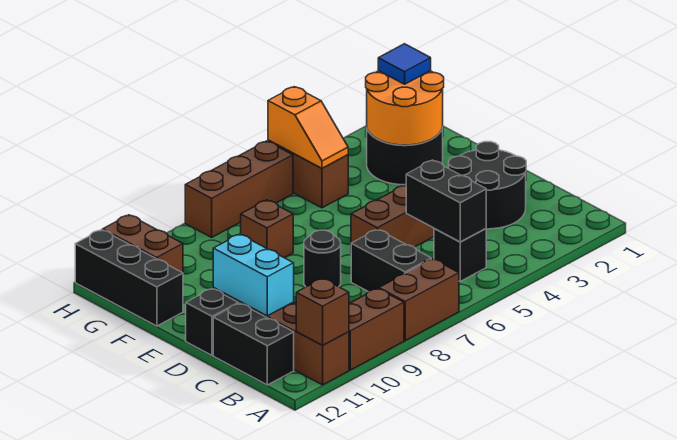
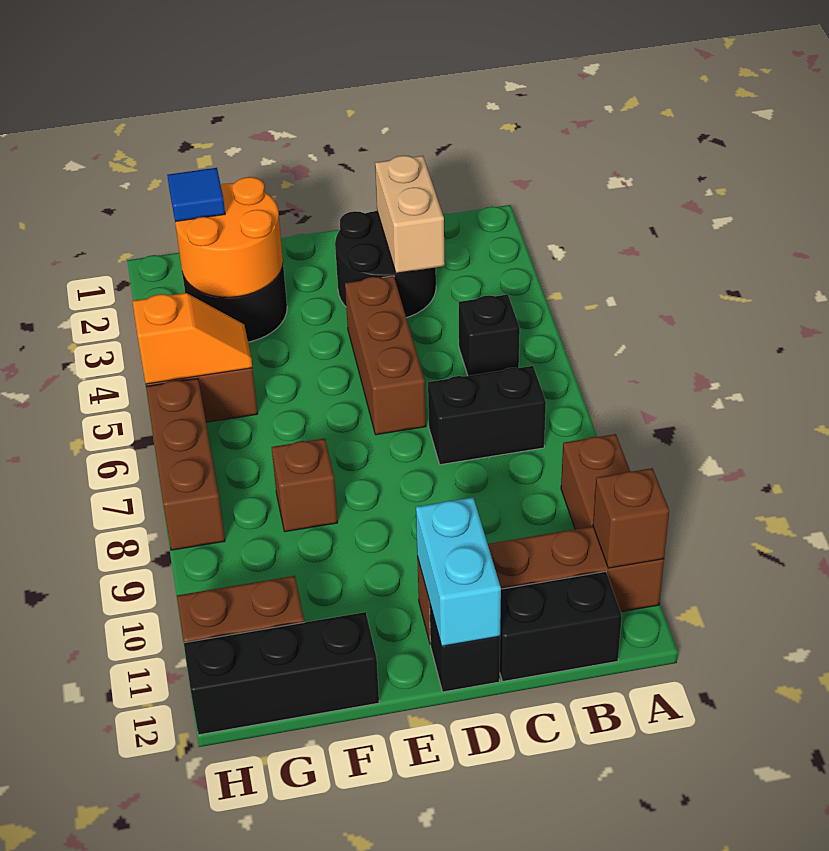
brown 1x2 brick [379,259,459,340] -> none
black 1x2 brick [406,160,486,242] -> none
none -> tan 1x2 brick [375,155,445,273]
cyan 1x2 brick [213,234,294,316] -> cyan 1x2 brick turned to [416,497,501,646]
black 1x1 round brick [304,230,341,287] -> none

